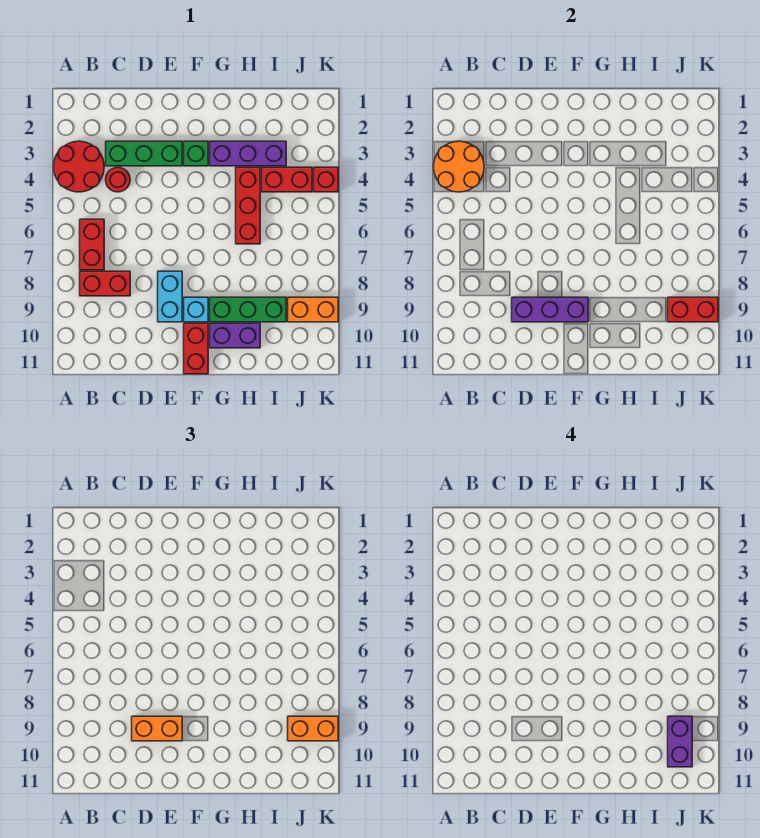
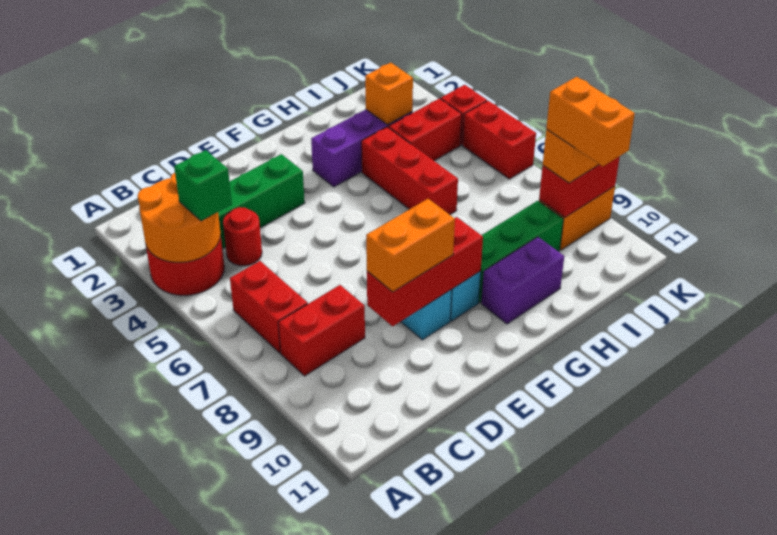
purple 1x3 brick [512,297,588,322] -> red 1x3 brick [367,217,483,326]
green 1x1 brick [184,141,208,166] -> green 1x1 brick moved to [174,150,232,221]
red 1x2 brick [184,323,208,374] -> red 1x2 brick moved to [463,101,536,179]
none -> orange 1x1 brick [365,63,413,125]
purple 1x2 brick [668,716,692,767] -> orange 1x2 brick [546,77,635,167]

